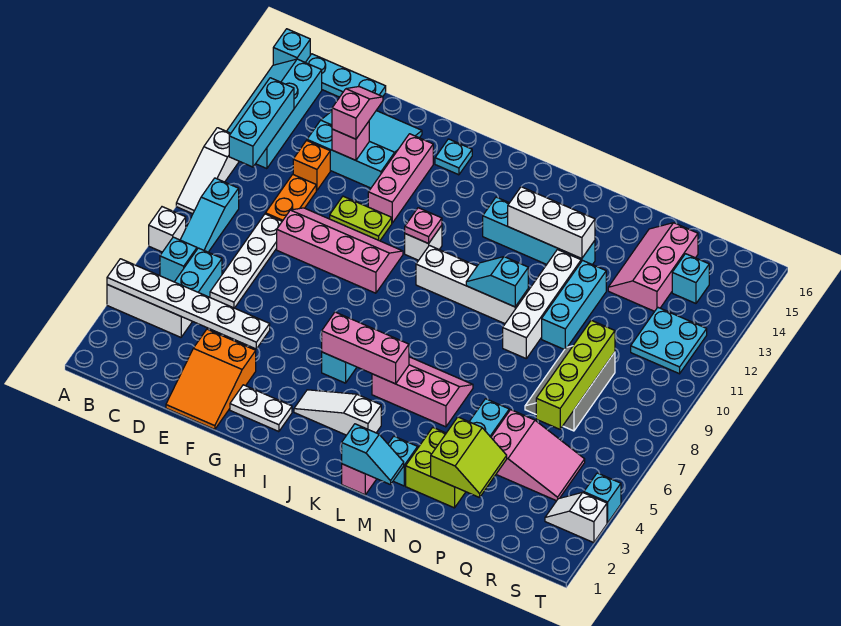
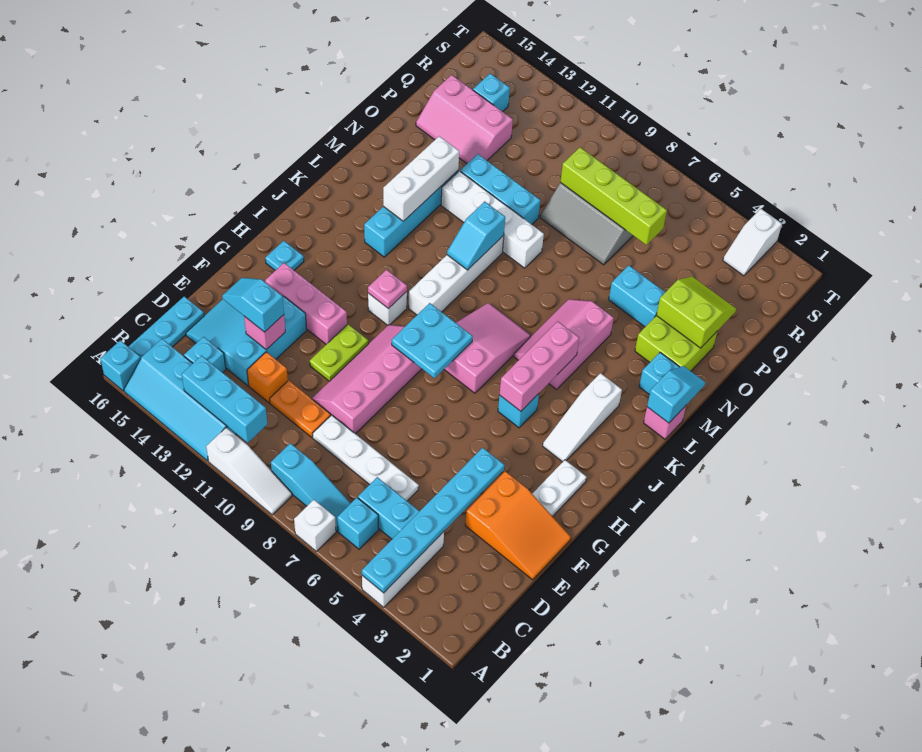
white 1x6 plate [107,259,270,349] -> cyan 1x6 plate [362,448,504,593]
pink 1x2 slope [332,87,383,139] -> cyan 1x2 slope [222,278,284,332]
pink 2x3 slope [491,410,585,501] -> pink 2x3 slope moved to [444,303,531,393]
cyan 2x2 plate [631,308,707,374] -> cyan 2x2 plate moved to [392,303,473,378]
cyan 1x1 brick [584,473,621,523] -> cyan 1x1 brick moved to [184,337,226,372]

